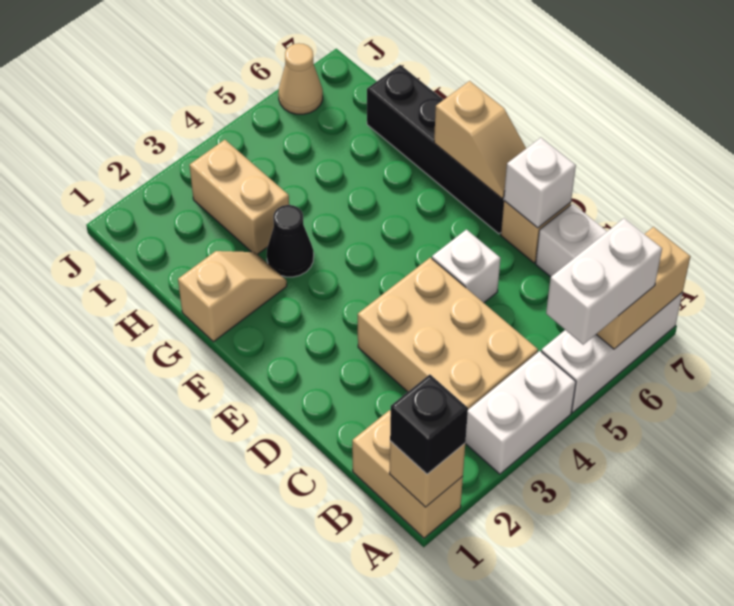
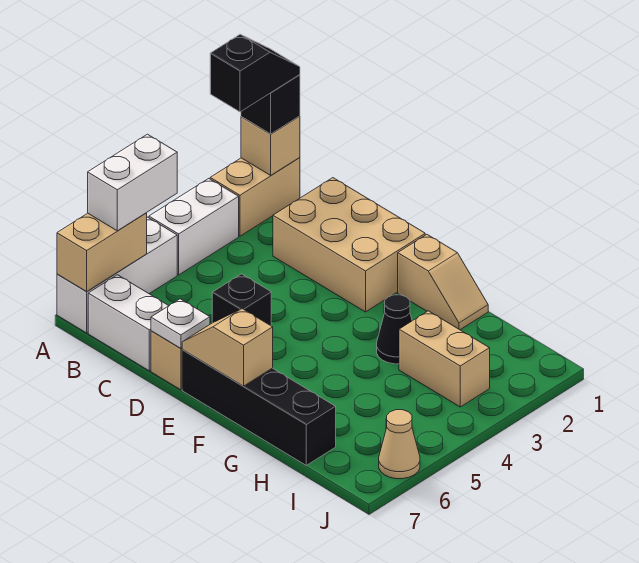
tan 1x2 brick [352,410,463,538] -> tan 1x2 brick turned to [210,158,300,236]
none -> black 1x2 slope [210,34,300,112]
tan 2x3 brick [358,258,538,409] -> tan 2x3 brick moved to [273,178,425,312]
white 1x1 brick [432,230,501,303] -> black 1x1 brick [212,274,271,326]
white 1x1 brick [504,138,576,228] -> white 1x1 plate [151,299,210,348]
tan 1x2 slope [178,251,287,342] -> tan 1x2 slope turned to [398,235,488,330]

